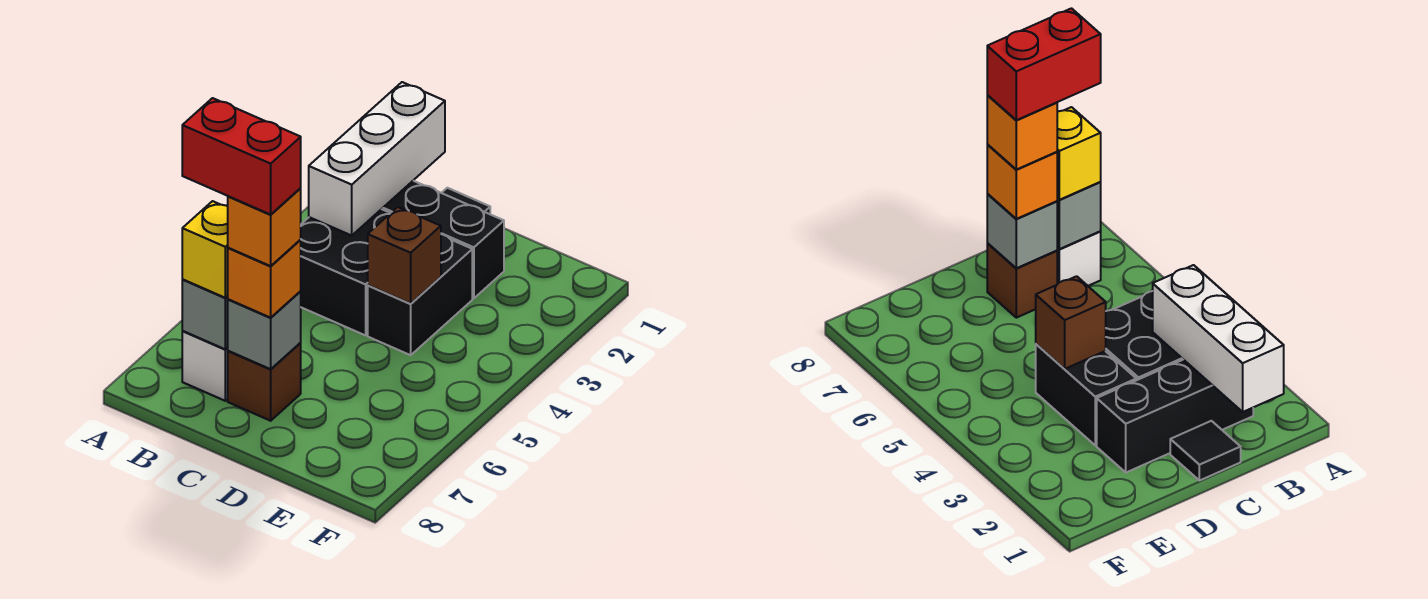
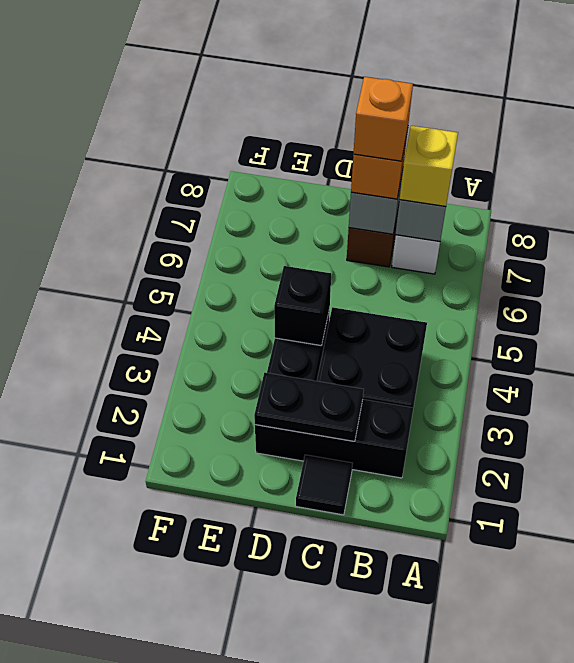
white 1x3 brick [309,82,445,235] -> none
red 1x2 brick [182,98,301,215] -> none
none -> black 1x2 plate [254,373,364,441]
brown 1x1 brick [368,207,441,304] -> black 1x1 brick [274,266,331,346]

